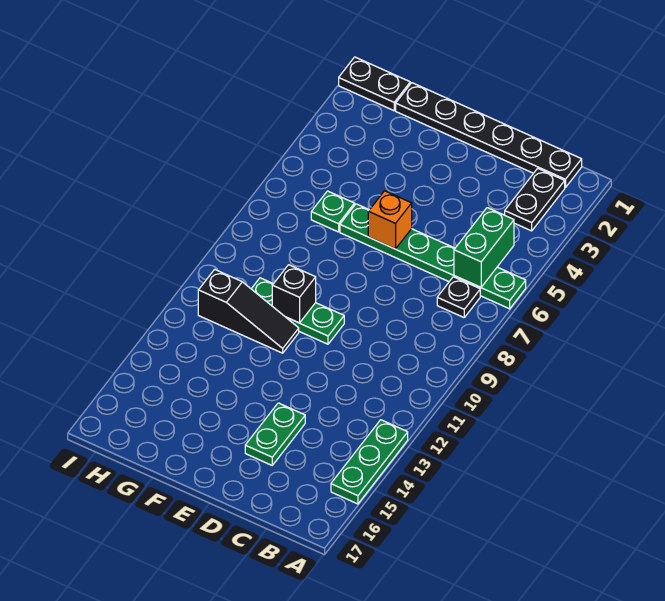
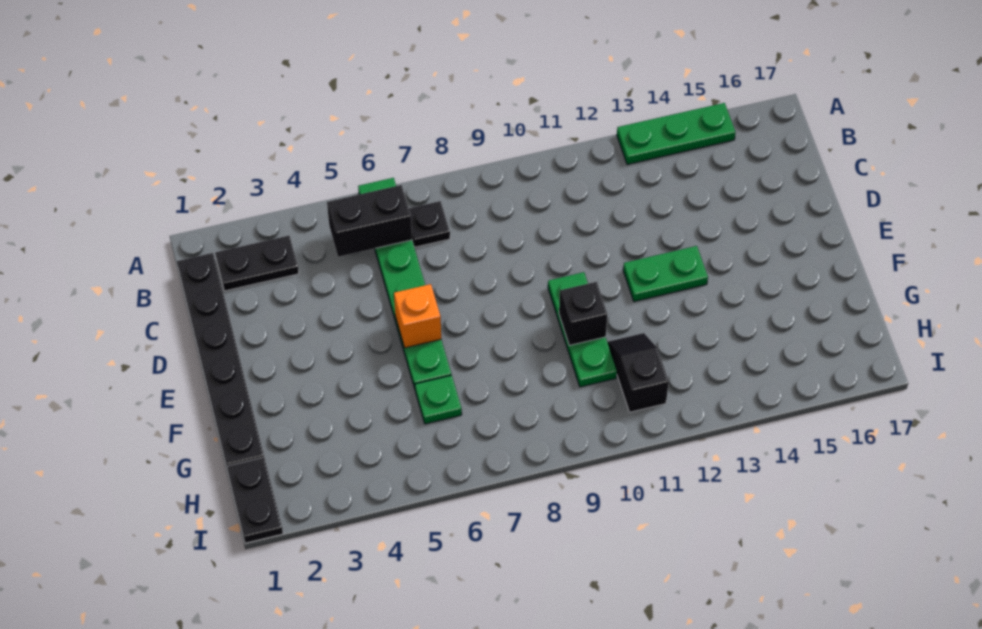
green 1x2 brick [454,208,514,287] -> black 1x2 brick [327,185,412,257]
green 1x2 plate [245,403,305,465] -> green 1x2 plate moved to [623,246,708,302]
black 1x3 slope [198,269,299,353] -> black 1x2 slope [608,333,669,412]

